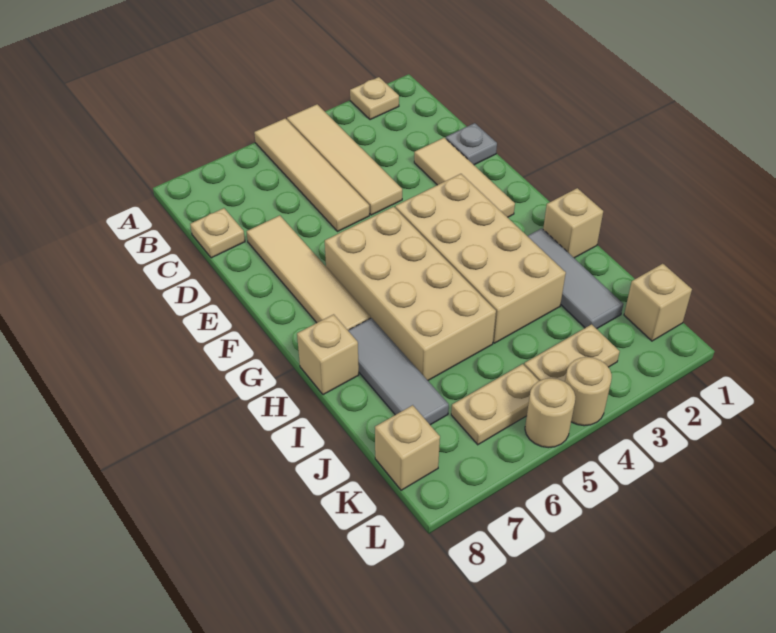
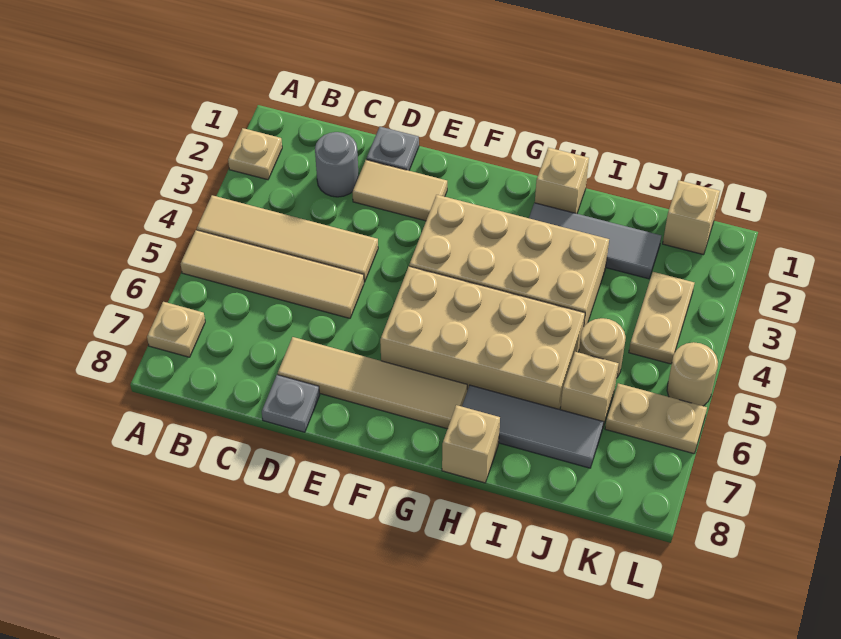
none -> grey 1x1 round brick [315,132,359,197]
tan 1x1 plate [190,208,245,258] -> tan 1x1 plate moved to [147,302,205,357]
tan 1x3 tile [414,138,515,217] -> tan 1x2 tile [352,160,447,221]
none -> grey 1x1 plate [262,375,320,432]
tan 1x2 plate [451,364,539,445] -> tan 1x2 plate turned to [605,383,707,454]
tan 1x1 brick [375,405,440,490] -> tan 1x1 brick moved to [560,352,619,427]
tan 1x1 round brick [565,357,612,426] -> tan 1x1 round brick moved to [579,318,626,378]

